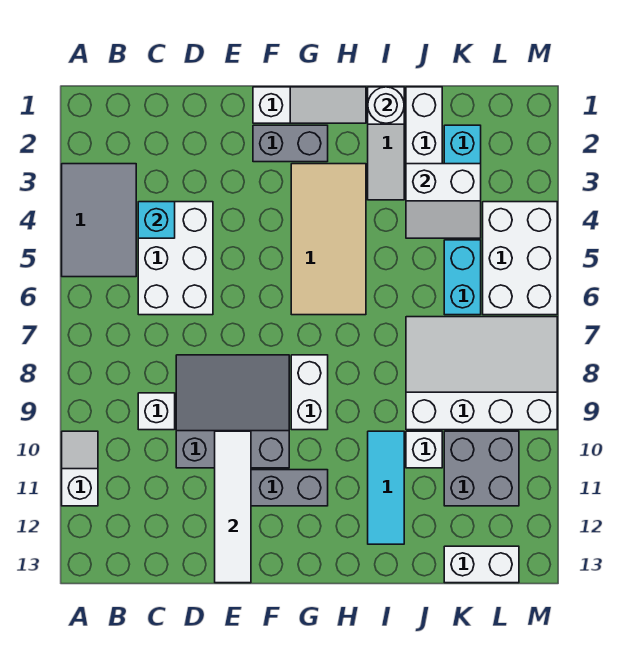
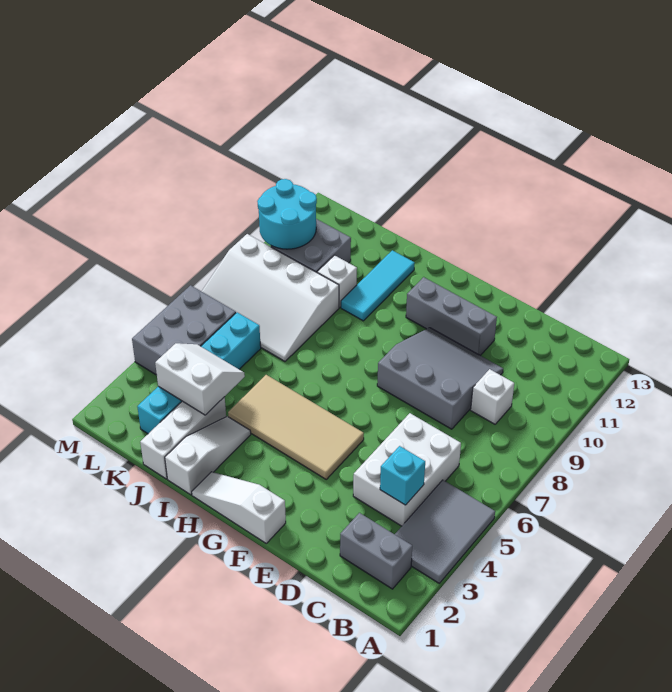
white 1x2 slope [62,431,98,506] -> none
grey 3x3 slope [176,355,289,468] -> grey 3x3 slope turned to [377,328,503,429]
white 1x4 tile [215,431,251,583] -> none
grey 1x2 brick [253,125,328,162] -> grey 1x2 brick moved to [340,513,412,589]
tan 2x4 tile [291,164,366,315] -> tan 2x4 tile turned to [228,375,364,479]
white 1x2 brick [291,355,328,430] -> none
white 1x1 round brick [368,87,404,123] -> none
white 1x2 brick [444,546,519,583] -> none
white 2x3 brick [483,202,557,315] -> grey 2x3 brick [132,285,236,375]
none -> cyan 2x2 round brick [257,179,317,249]

